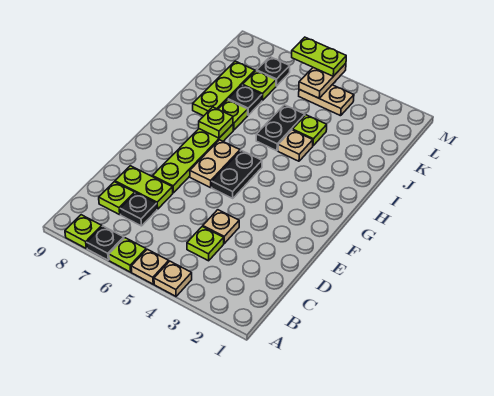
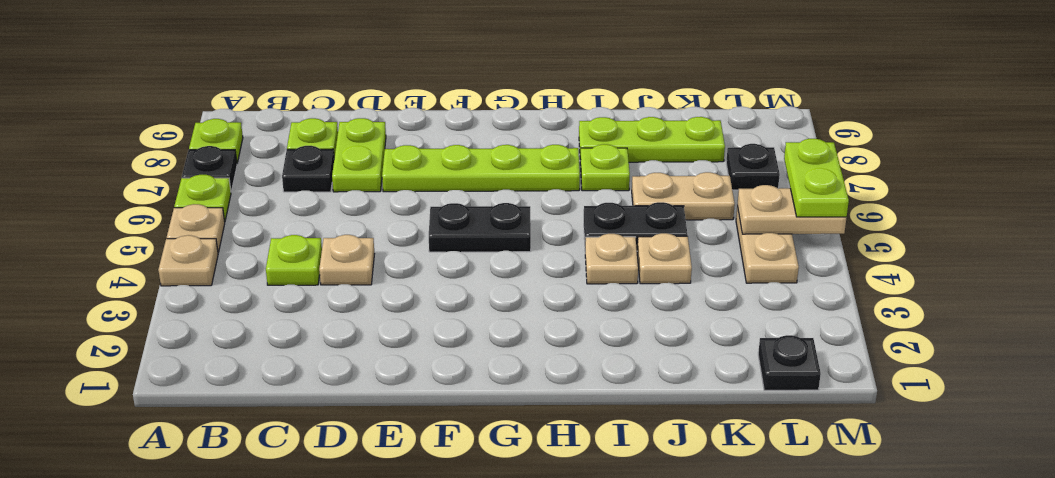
tan 1x2 plate [190,140,240,188] -> tan 1x2 plate moved to [632,172,735,220]
lime 1x1 plate [199,107,233,138] -> none
lime 1x1 plate [293,115,327,146] -> tan 1x1 plate [637,233,692,284]
black 1x1 plate [228,85,262,115] -> black 1x1 plate moved to [758,335,821,390]
lime 1x1 plate [243,71,276,101] -> none

